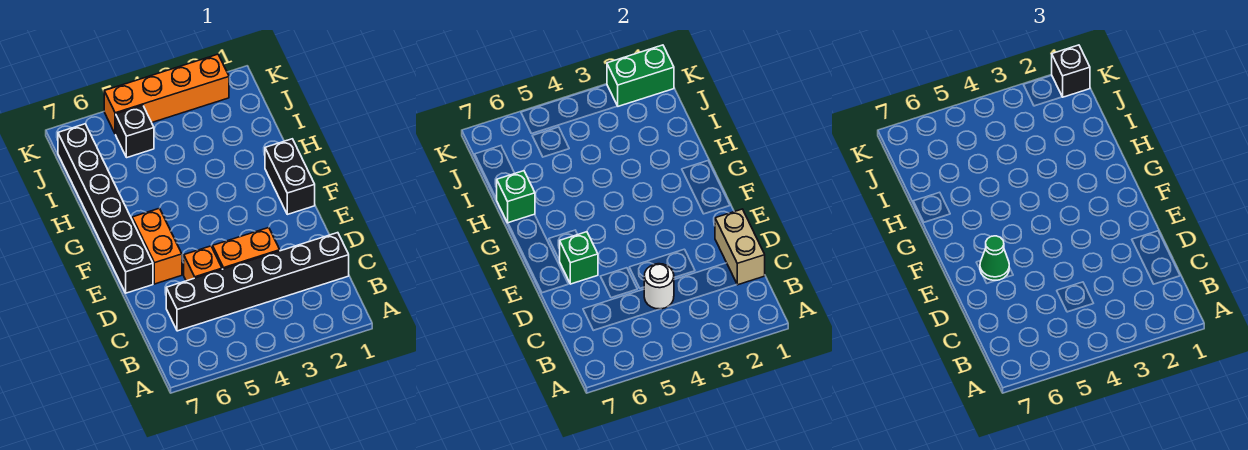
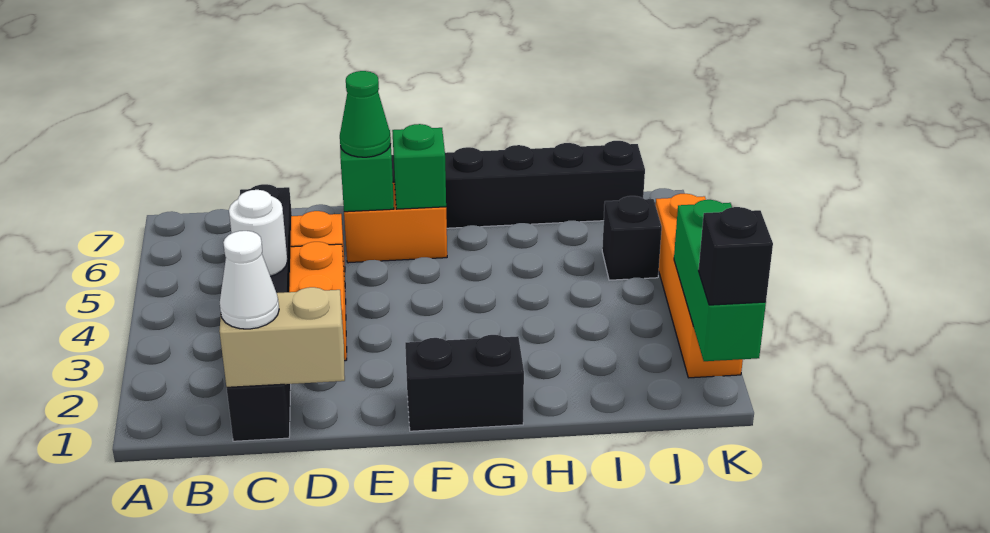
none -> white 1x1 cone [220,231,279,329]
green 1x1 brick [497,171,535,223] -> green 1x1 brick moved to [392,124,446,209]
green 1x2 brick [607,45,674,106] -> green 1x3 brick [674,200,766,361]

